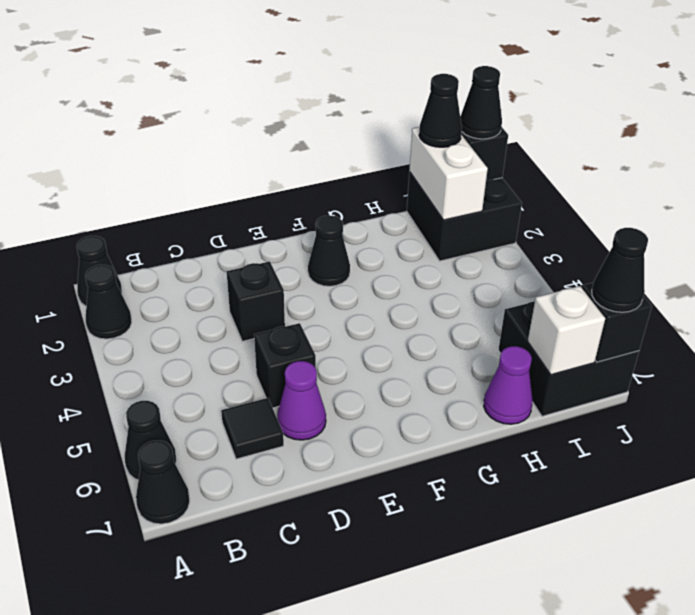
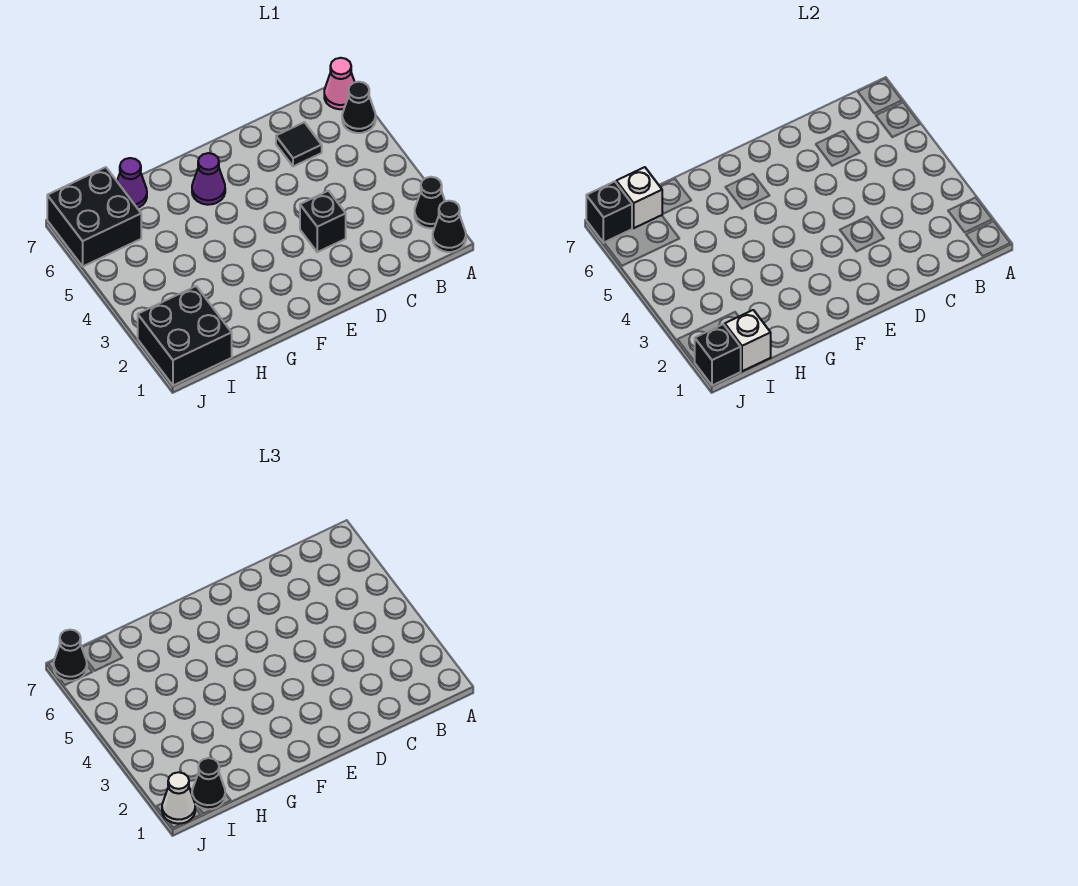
black 1x1 cone [136,441,190,524] -> pink 1x1 cone [324,58,355,109]
black 1x1 brick [254,323,316,408] -> none
purple 1x1 cone [277,361,326,440] -> purple 1x1 cone moved to [192,153,225,205]
black 1x1 cone [308,216,350,286] -> none
white 1x2 brick [409,127,488,220] -> white 1x1 brick [725,310,771,371]
black 1x1 cone [460,66,502,139] -> white 1x1 cone [162,772,195,824]

